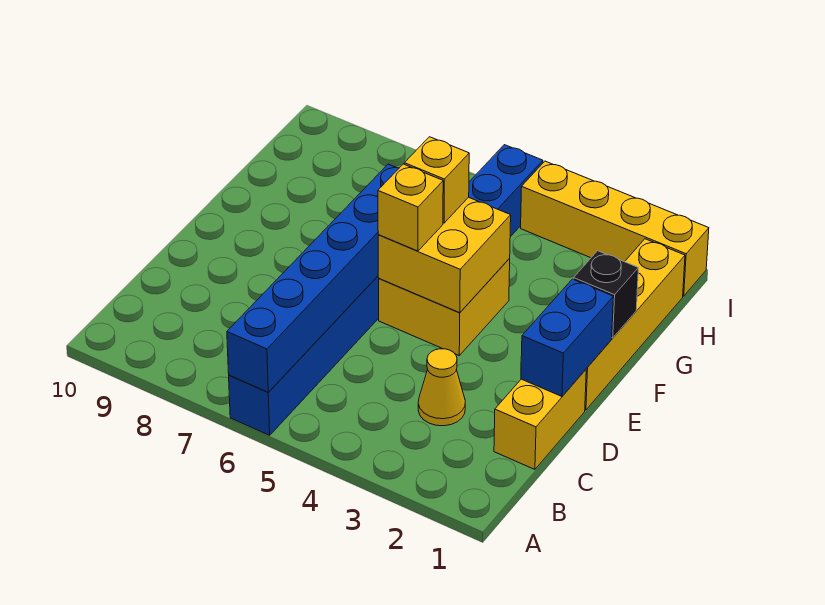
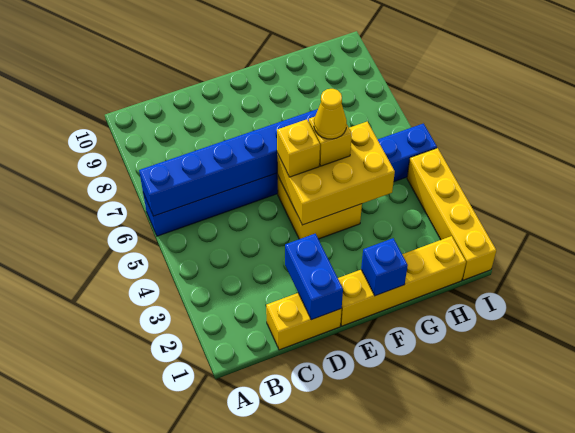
yellow 1x1 cone [418,349,465,426] -> yellow 1x1 cone moved to [314,89,347,139]
blue 1x2 brick [521,279,613,396] -> blue 1x2 brick turned to [285,234,343,320]
yellow 2x2 brick [378,197,511,313] -> yellow 2x3 brick [277,122,395,225]
black 1x1 brick [573,251,638,338] -> blue 1x1 brick [361,238,408,296]

